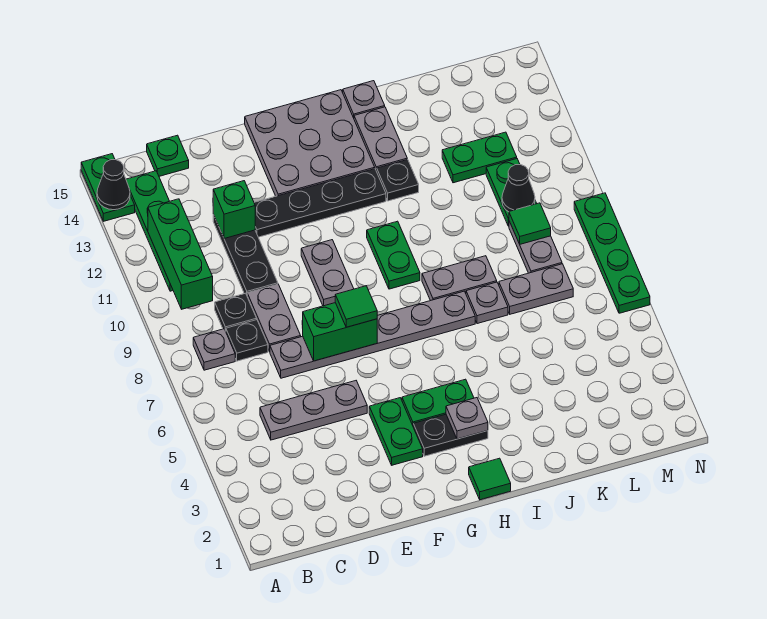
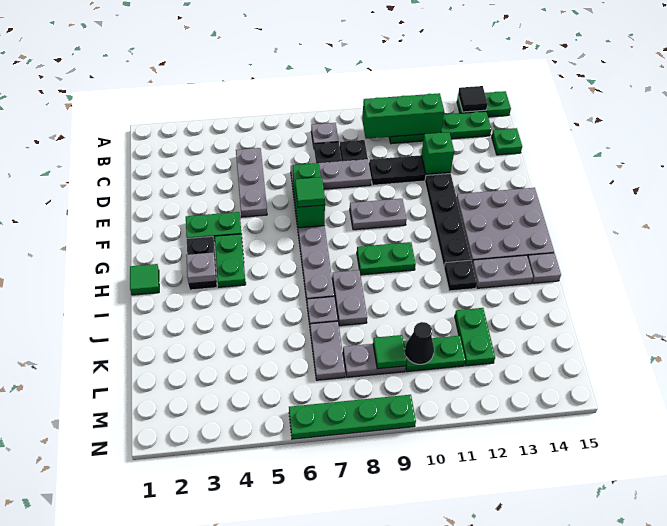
black 1x1 cone [97,160,130,210] -> black 1x1 tile [458,86,488,112]

